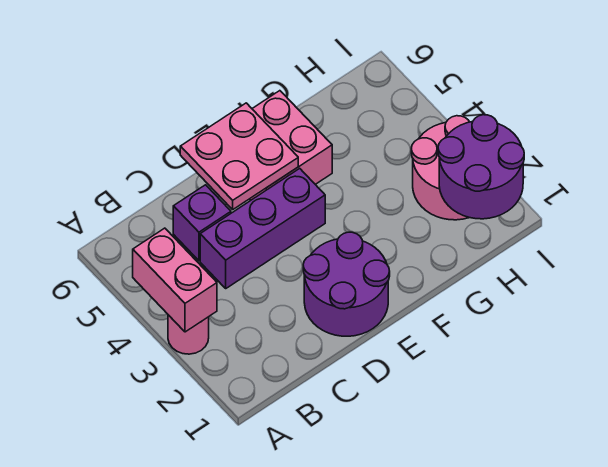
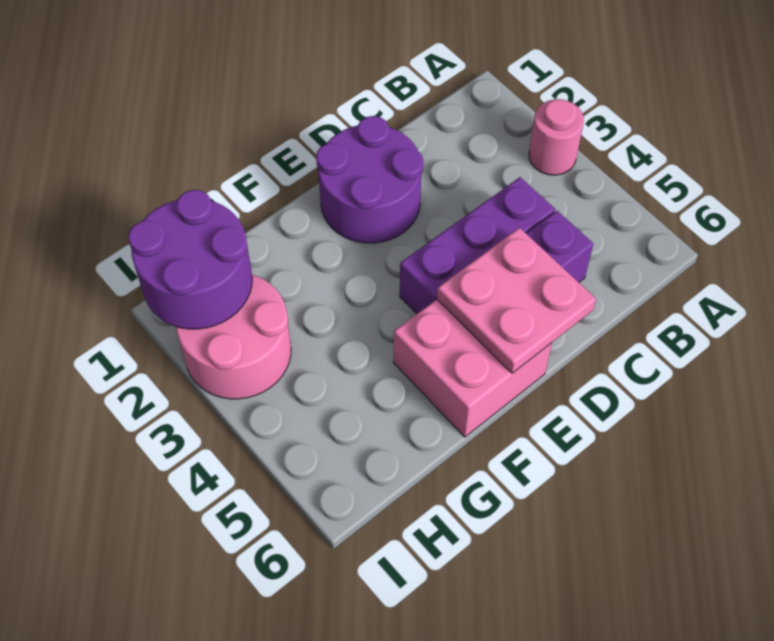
pink 1x2 brick [133,228,217,332] -> none

